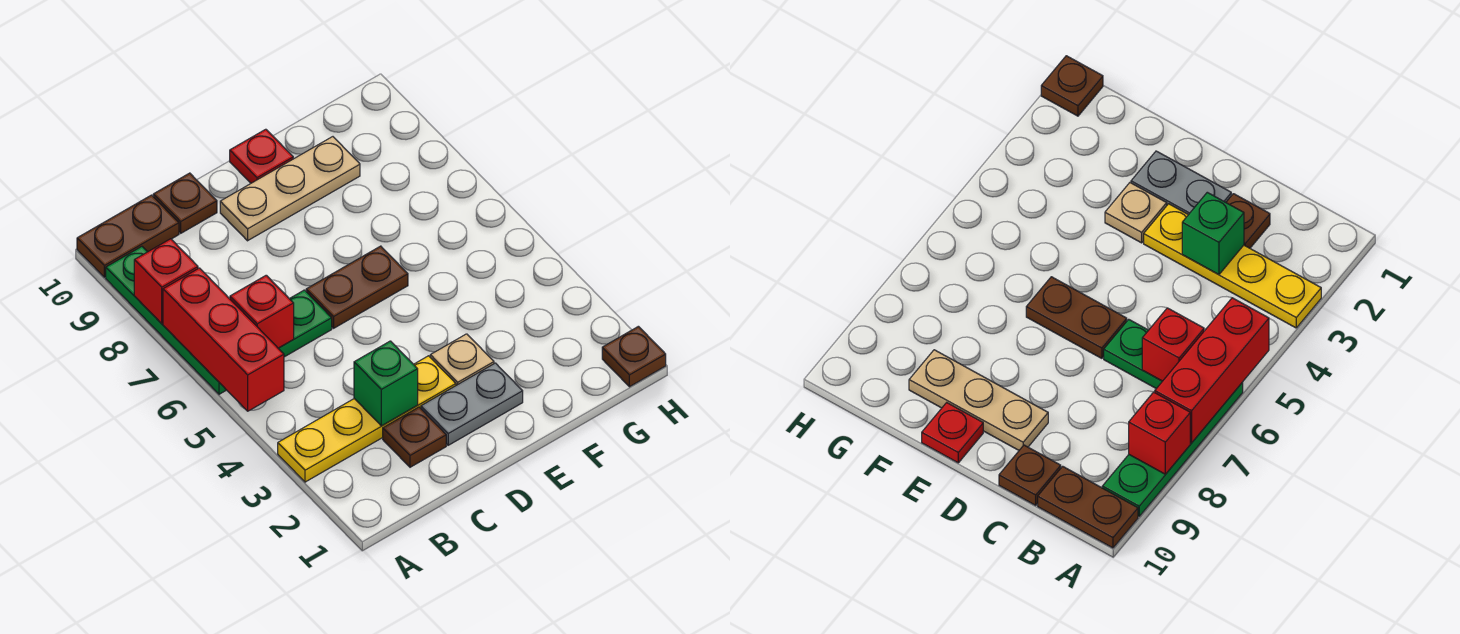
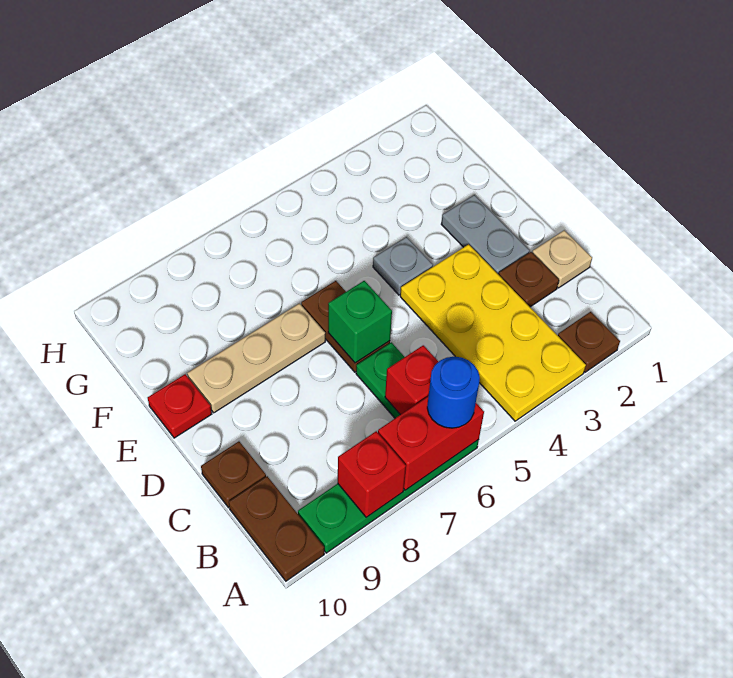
yellow 1x4 plate [278,356,456,482] -> yellow 2x4 plate [400,244,586,421]
red 1x3 brick [163,268,284,411] -> red 1x2 brick [378,397,484,490]
none -> blue 1x1 round brick [427,357,480,428]
green 1x1 brick [354,341,418,426] -> green 1x1 brick moved to [328,281,392,363]
tan 1x3 plate [220,137,360,241] -> tan 1x3 plate turned to [187,303,325,413]
tan 1x1 plate [430,334,494,385] -> tan 1x1 plate moved to [532,230,592,288]
none -> grey 1x1 plate [373,237,433,295]
brown 1x1 plate [602,326,666,387] -> brown 1x1 plate moved to [558,312,620,372]

